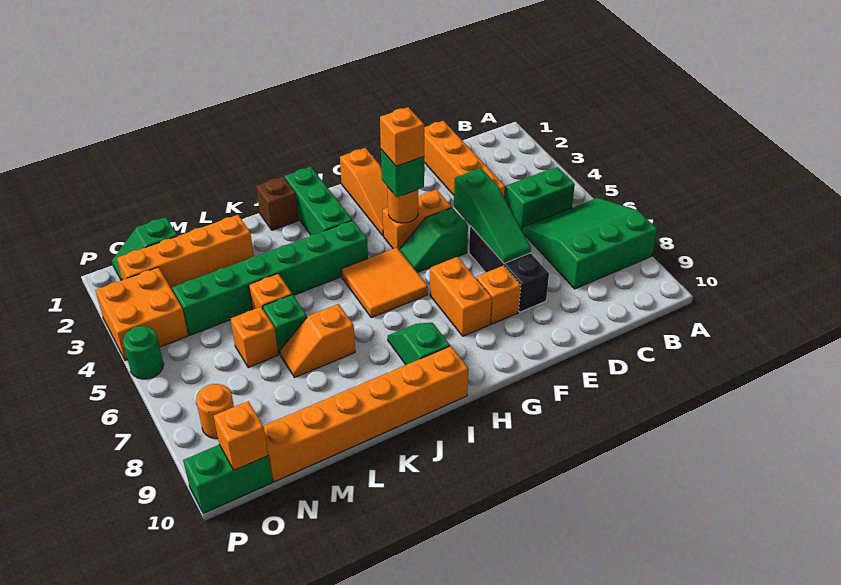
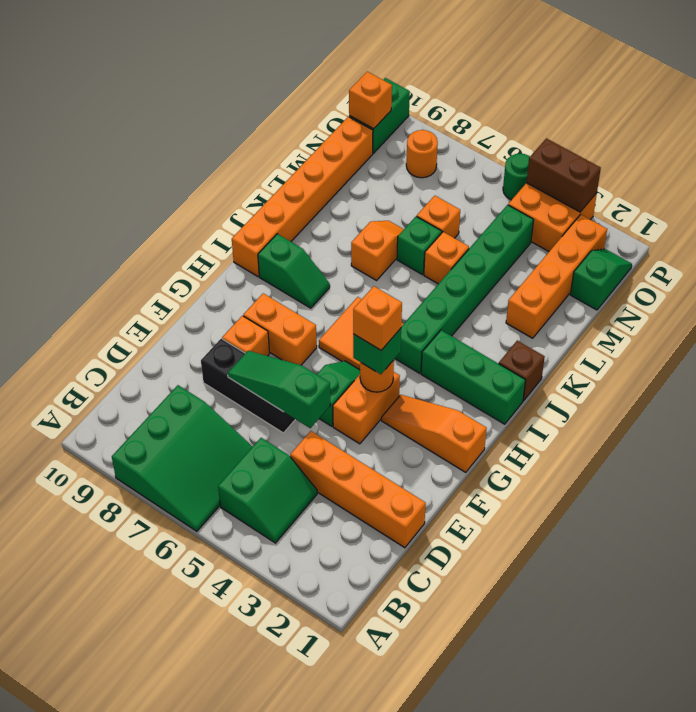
none -> brown 1x2 brick [526,138,601,212]

